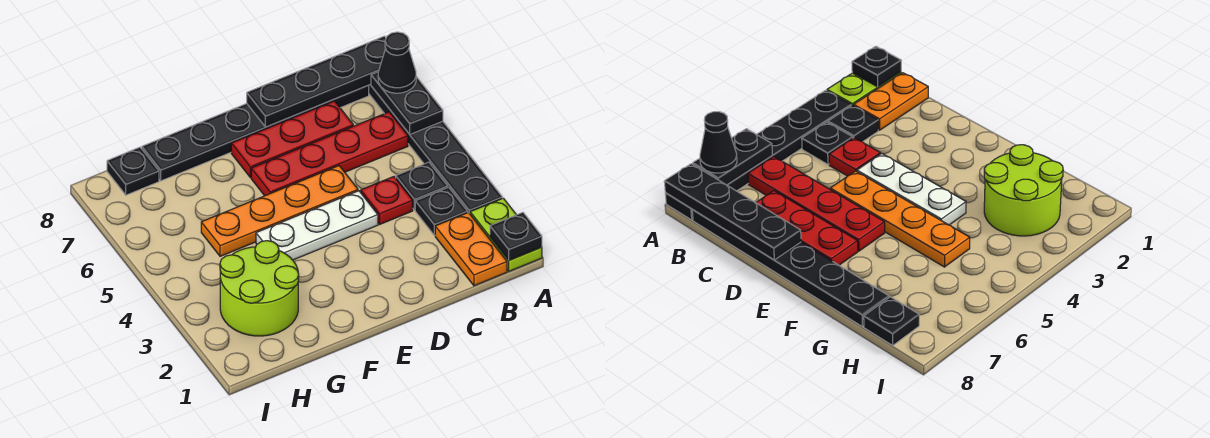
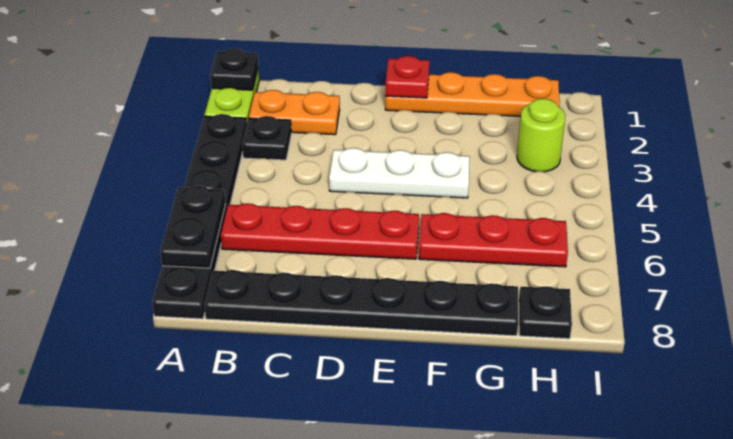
black 1x1 cone [378,32,416,93] -> none
black 1x4 plate [247,36,386,127] -> none
orange 1x2 plate [435,213,507,286] -> orange 1x2 plate turned to [249,90,340,135]
black 1x1 plate [396,162,448,210] -> none
red 1x1 plate [361,177,413,224] -> red 1x1 plate moved to [385,56,429,98]
red 1x3 plate [231,101,353,178] -> red 1x3 plate moved to [419,213,568,267]
orange 1x4 plate [201,166,358,256] -> orange 1x4 plate moved to [385,72,560,116]
lime 2x2 round brick [220,241,299,336] -> lime 1x1 round brick [517,99,565,172]

